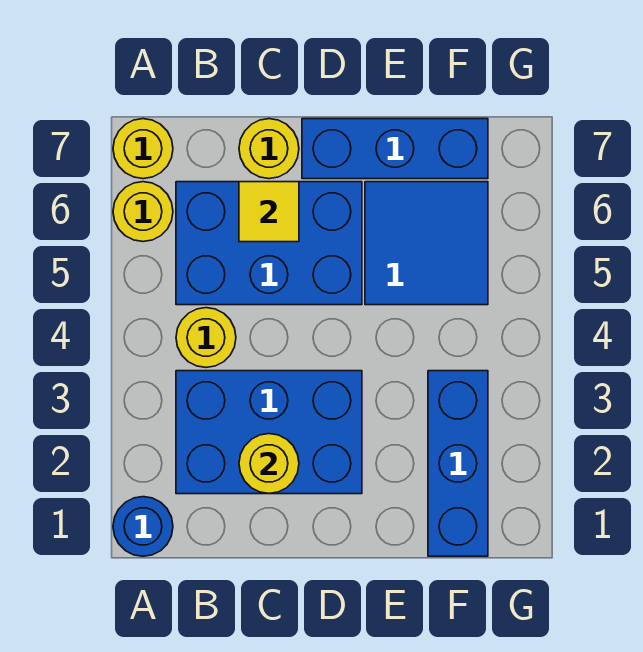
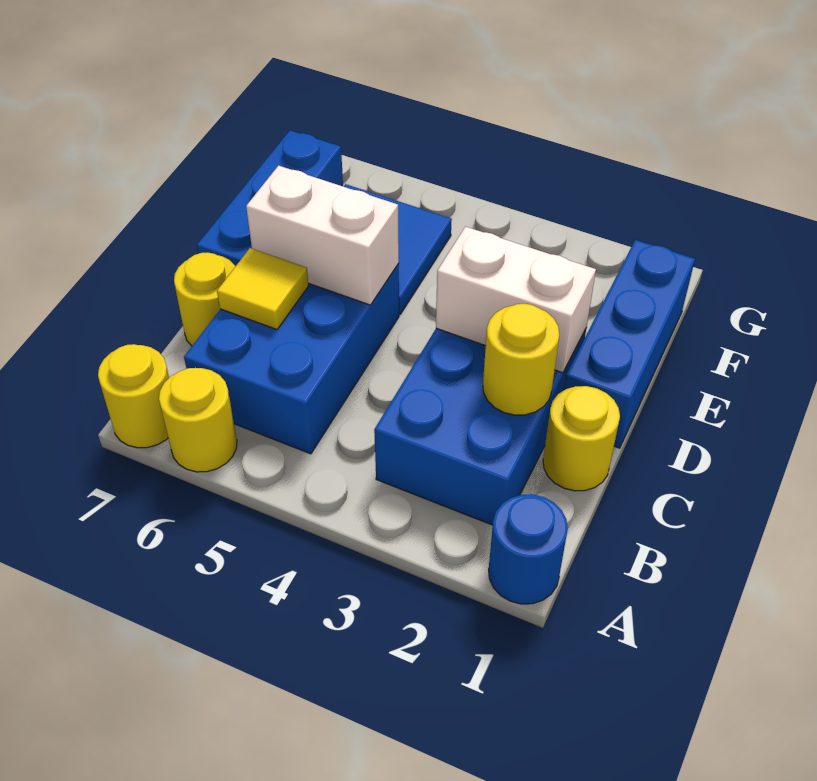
yellow 1x1 round brick [176,308,236,367] -> yellow 1x1 round brick moved to [543,386,620,491]
none -> white 1x2 brick [436,227,596,373]
none -> white 1x2 brick [246,166,399,305]
blue 1x3 brick [428,371,488,556] -> blue 1x3 brick turned to [564,240,695,448]

